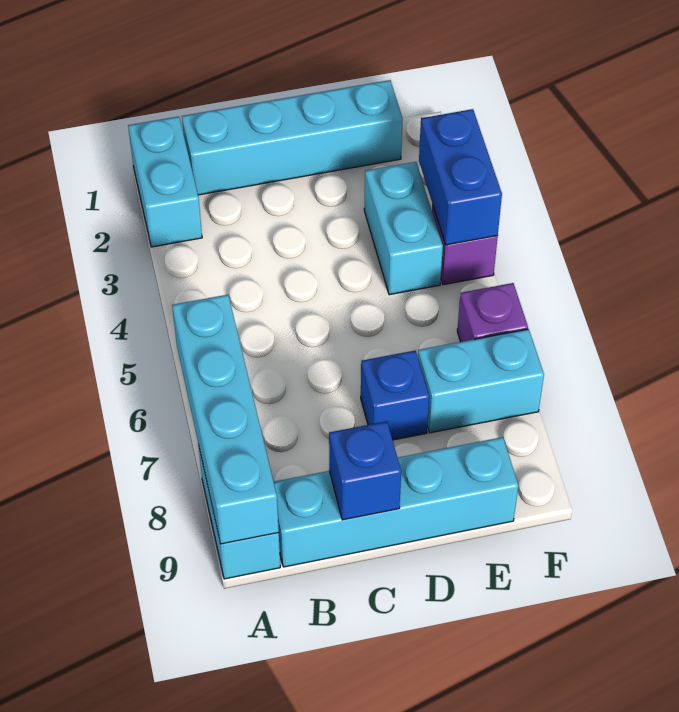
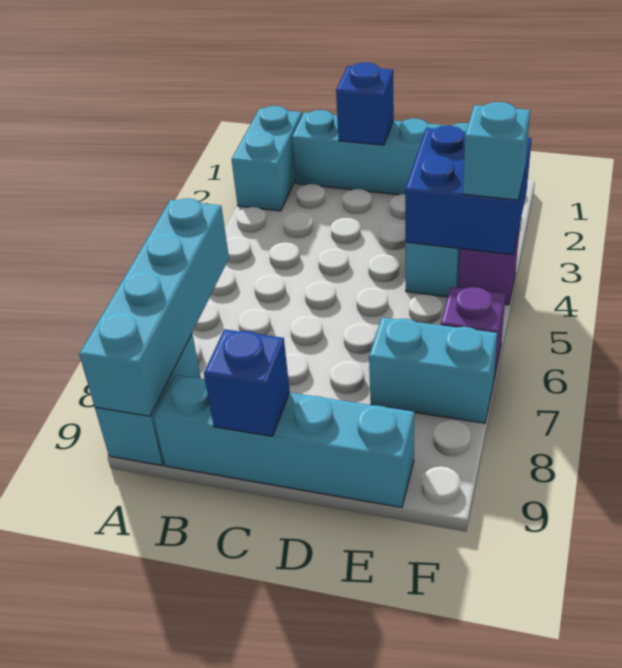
blue 1x1 brick [361,351,429,440] -> blue 1x1 brick moved to [336,62,394,145]
blue 1x2 brick [419,109,502,245] -> blue 2x2 brick [405,126,532,255]
none -> cyan 1x1 brick [463,102,530,200]

